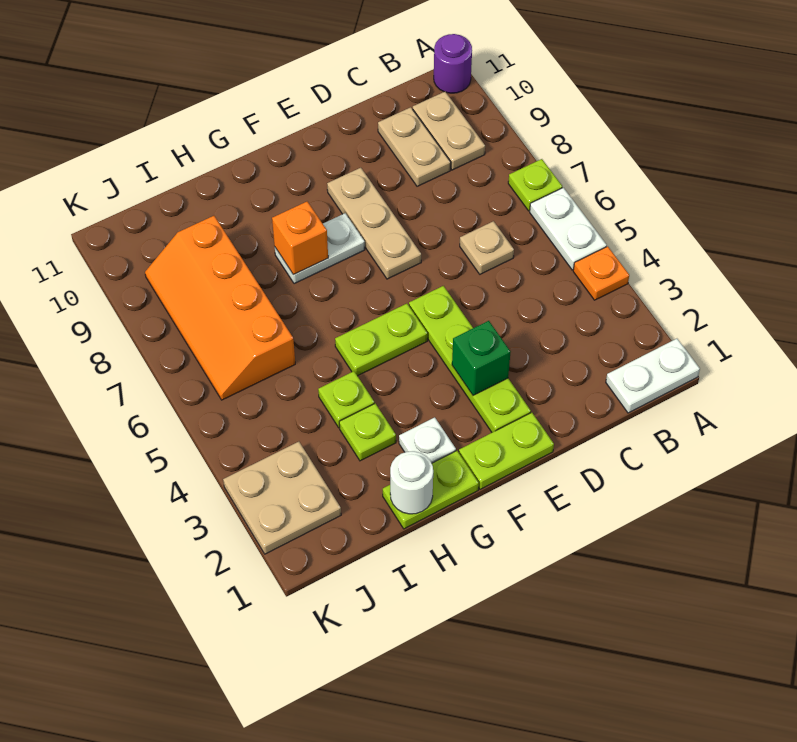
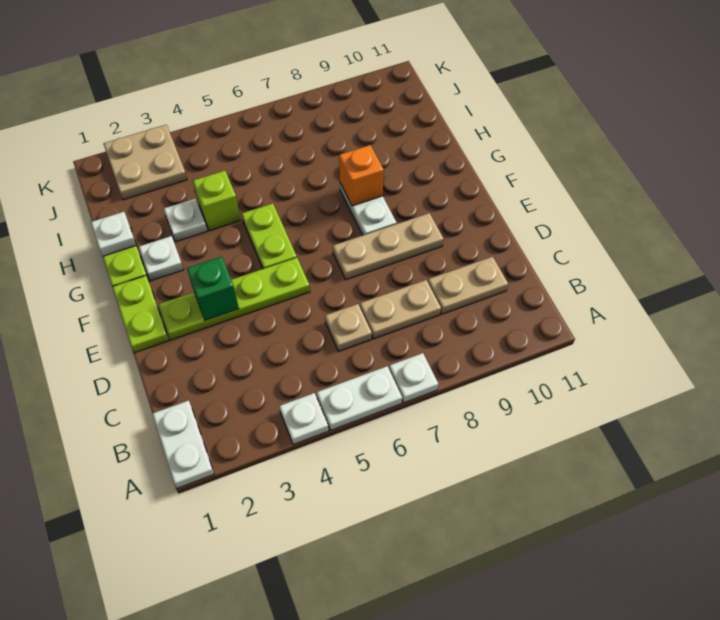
orange 1x1 plate [573,246,629,300] -> white 1x1 plate [279,393,329,445]
lime 1x1 plate [508,159,562,211] -> white 1x1 plate [389,353,438,403]
purple 1x1 round brick [434,34,472,93] -> none
tan 1x2 plate [413,92,485,170] -> tan 1x2 plate moved to [360,280,441,339]
white 1x1 round brick [390,451,433,514] -> white 1x1 plate [91,212,136,256]
lime 1x1 plate [339,404,396,461] -> white 1x1 plate [164,199,207,242]
lime 1x1 plate [318,371,374,428] -> lime 1x1 brick [193,171,241,231]
orange 2x4 slope [145,216,295,400] -> none

